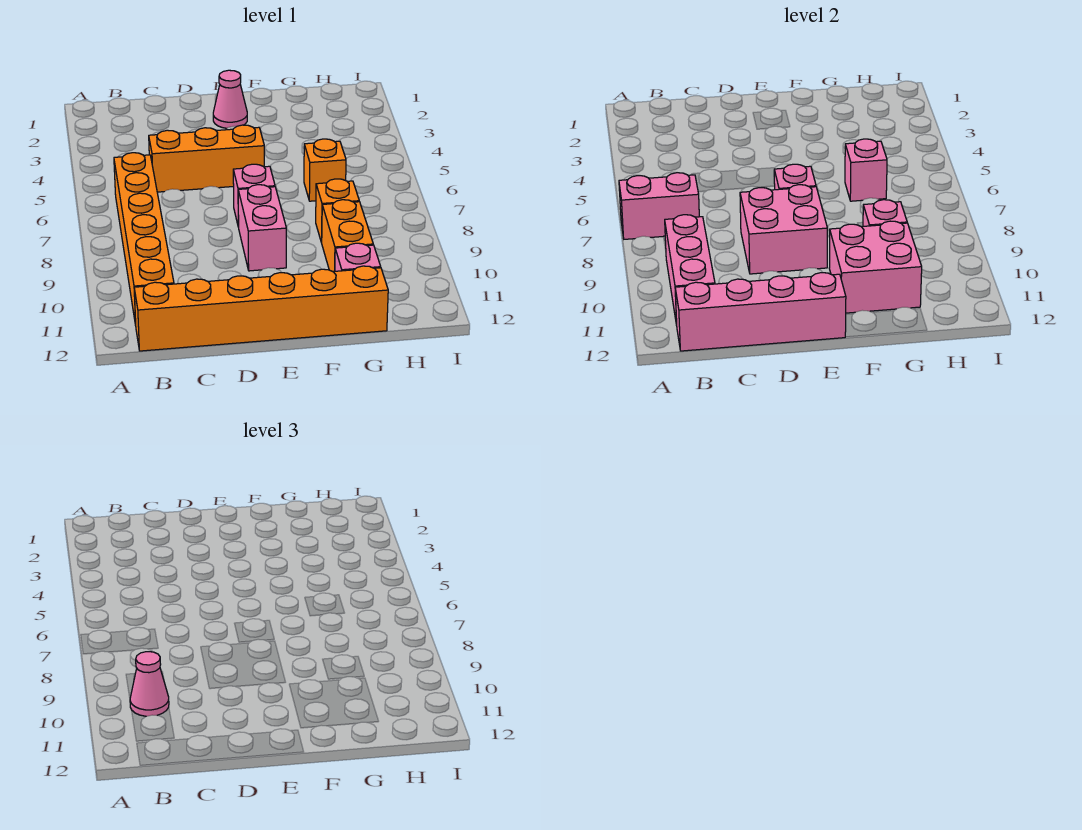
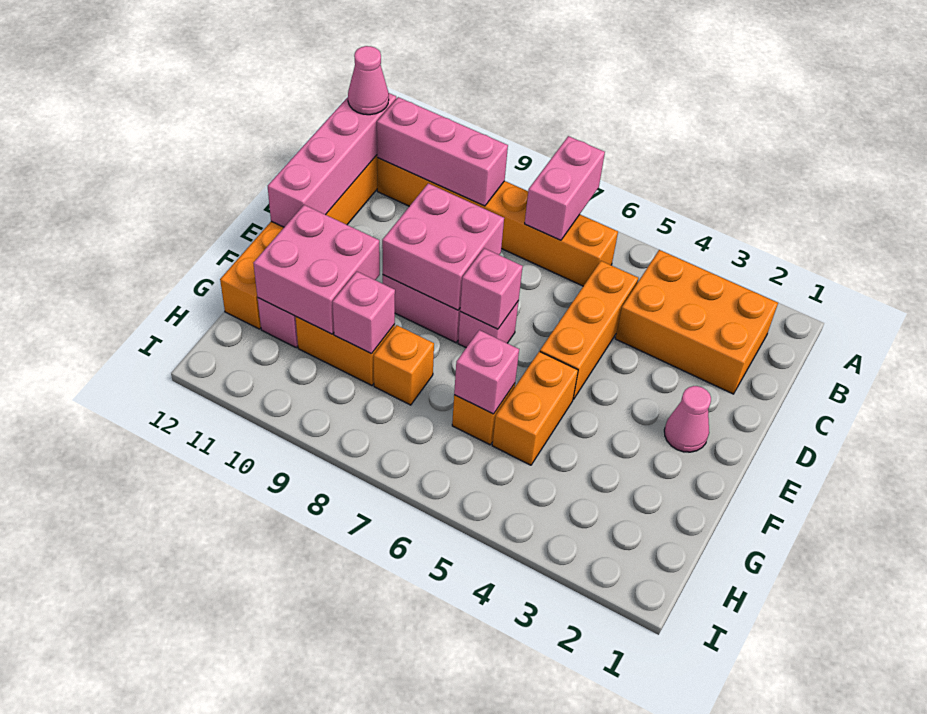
none -> orange 2x3 brick [615,250,778,394]
pink 1x1 cone [130,652,169,716] -> pink 1x1 cone moved to [348,46,389,115]
none -> orange 1x2 brick [492,351,578,465]

